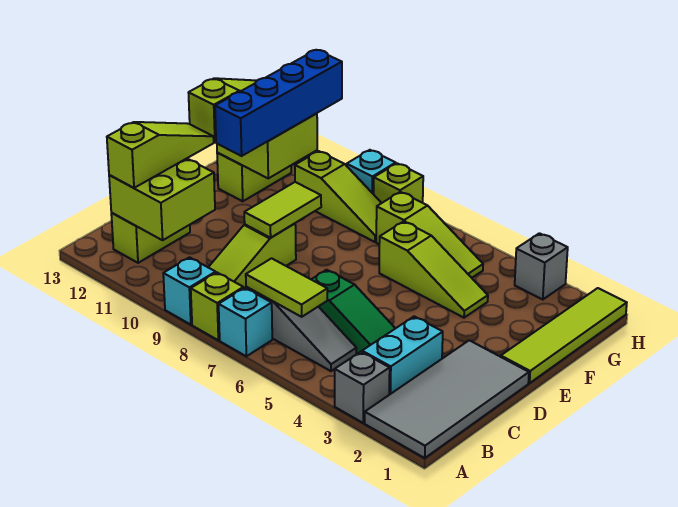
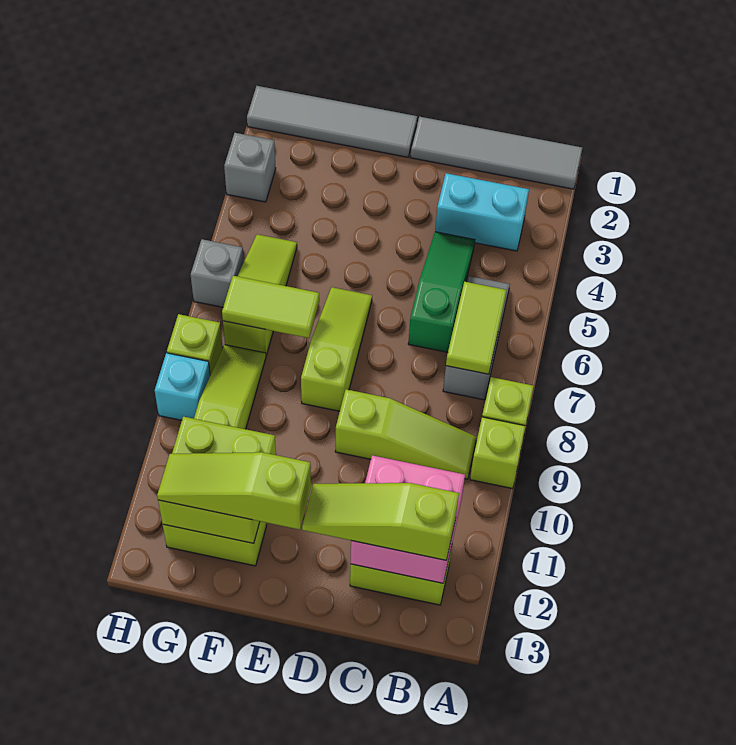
grey 2x4 tile [365,340,529,458] -> grey 1x4 tile [411,117,582,189]
grey 1x1 brick [335,352,390,423] -> grey 1x1 brick moved to [191,239,244,307]
cyan 1x1 brick [219,288,272,356] -> none
cyan 1x1 brick [163,257,216,325] -> lime 1x1 brick [470,417,526,489]
lime 2x2 brick [109,159,215,240] -> pink 2x2 brick [350,455,465,583]
lime 1x2 tile [244,182,321,238] -> lime 1x2 tile moved to [222,276,319,338]
lime 1x4 tile [501,288,627,383] -> grey 1x4 tile [247,86,417,157]
blue 1x4 brick [215,50,342,156] -> none
lime 1x3 slope [379,221,488,318] -> lime 1x3 slope moved to [301,287,372,411]

